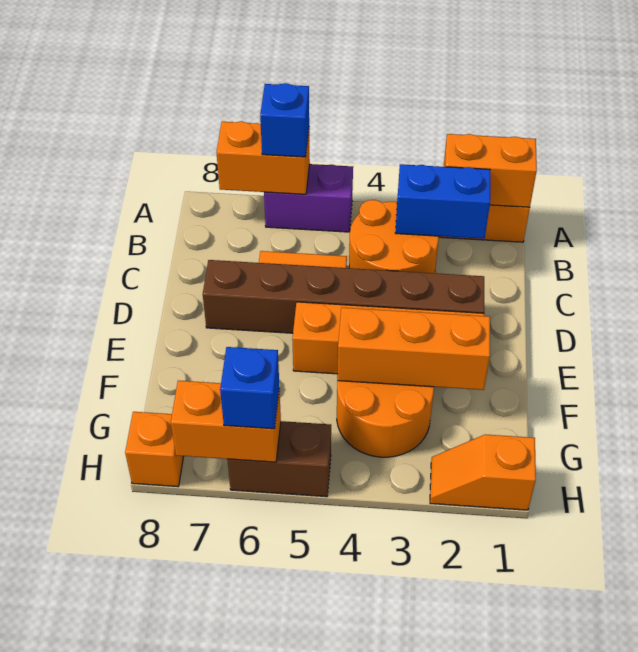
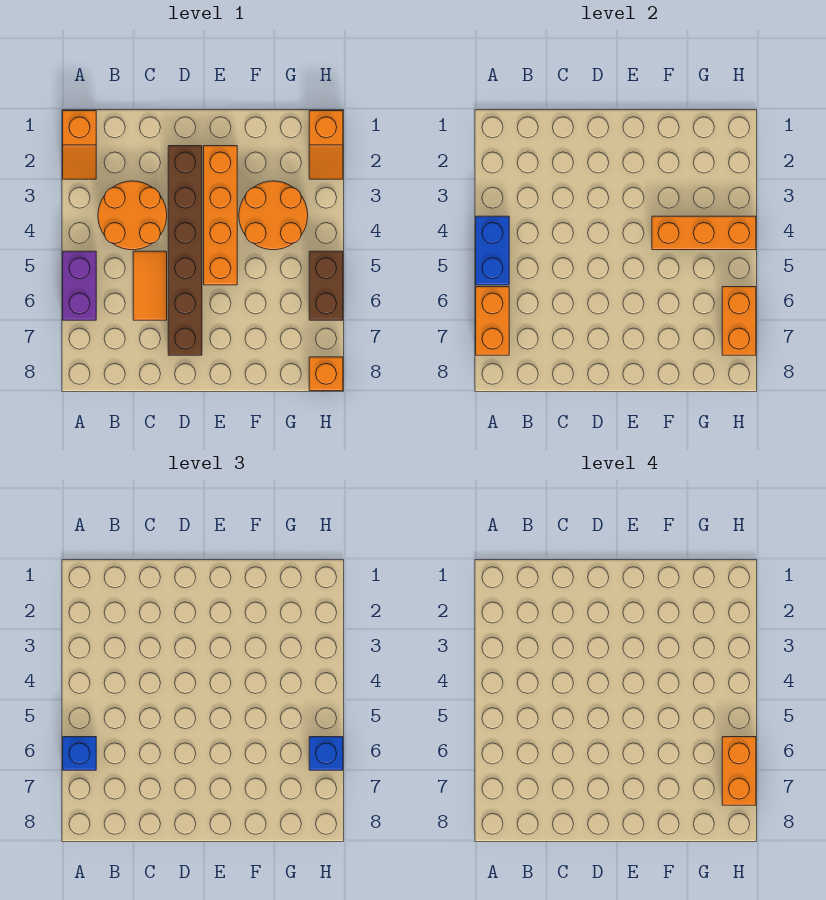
orange 1x2 brick [444,134,537,207] -> orange 1x2 brick moved to [722,737,756,805]
blue 1x2 brick [395,164,490,239] -> blue 1x2 brick moved to [476,216,509,285]
orange 1x3 brick [337,308,490,390] -> orange 1x3 brick turned to [652,216,756,250]

